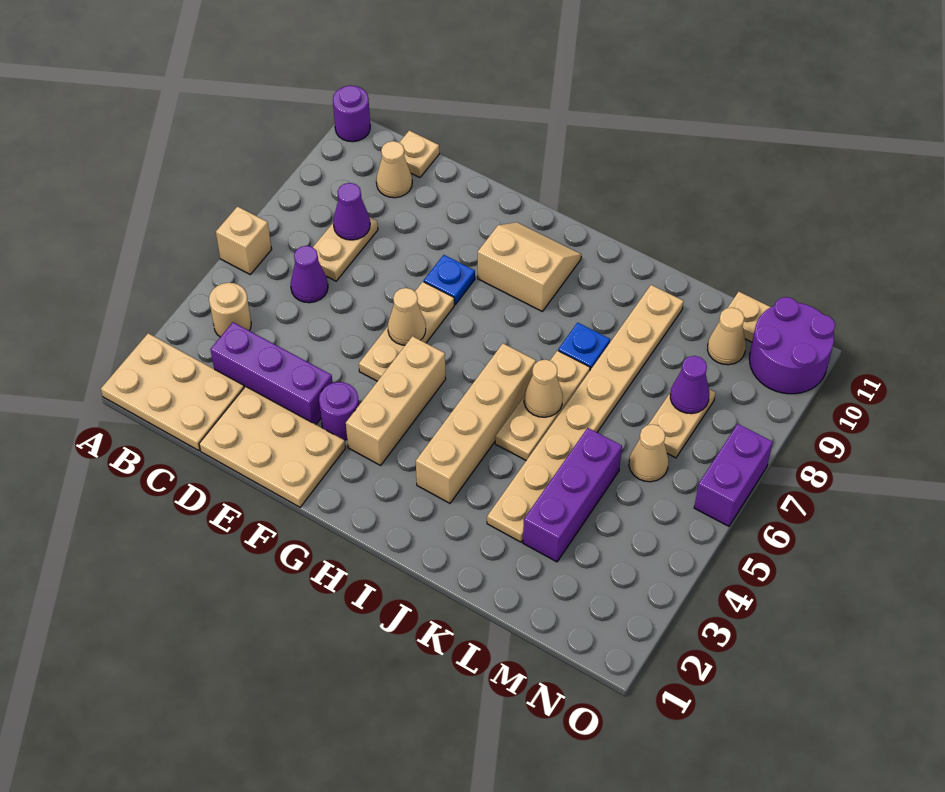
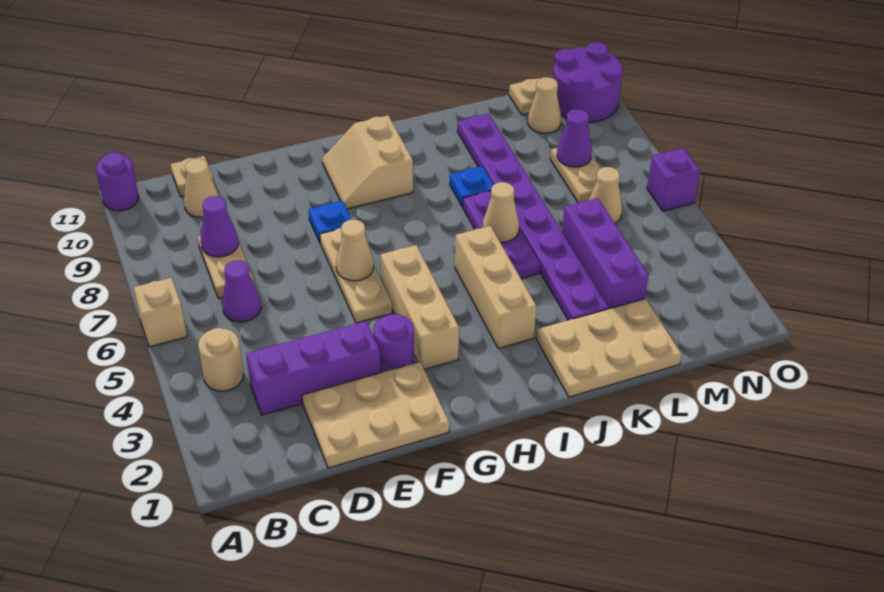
tan 2x3 plate [101,333,244,451] -> tan 2x3 plate moved to [536,299,682,397]
tan 2x2 slope [478,222,581,311] -> tan 2x2 slope turned to [322,115,413,209]
tan 1x4 brick [416,344,536,503] -> tan 1x3 brick [455,226,537,349]
tan 1x3 plate [495,351,590,460] -> purple 1x3 plate [463,191,540,279]
tan 1x8 plate [487,285,684,542] -> purple 1x8 plate [457,114,609,320]
purple 1x2 brick [694,424,773,526] -> purple 1x1 brick [647,148,700,211]

